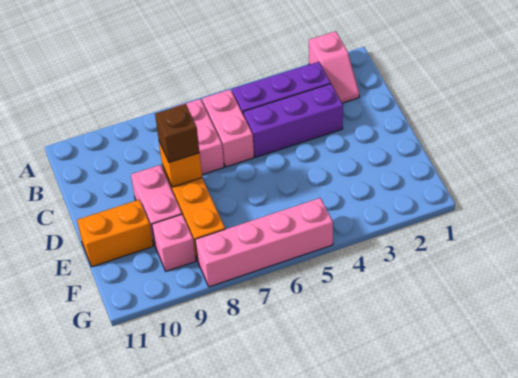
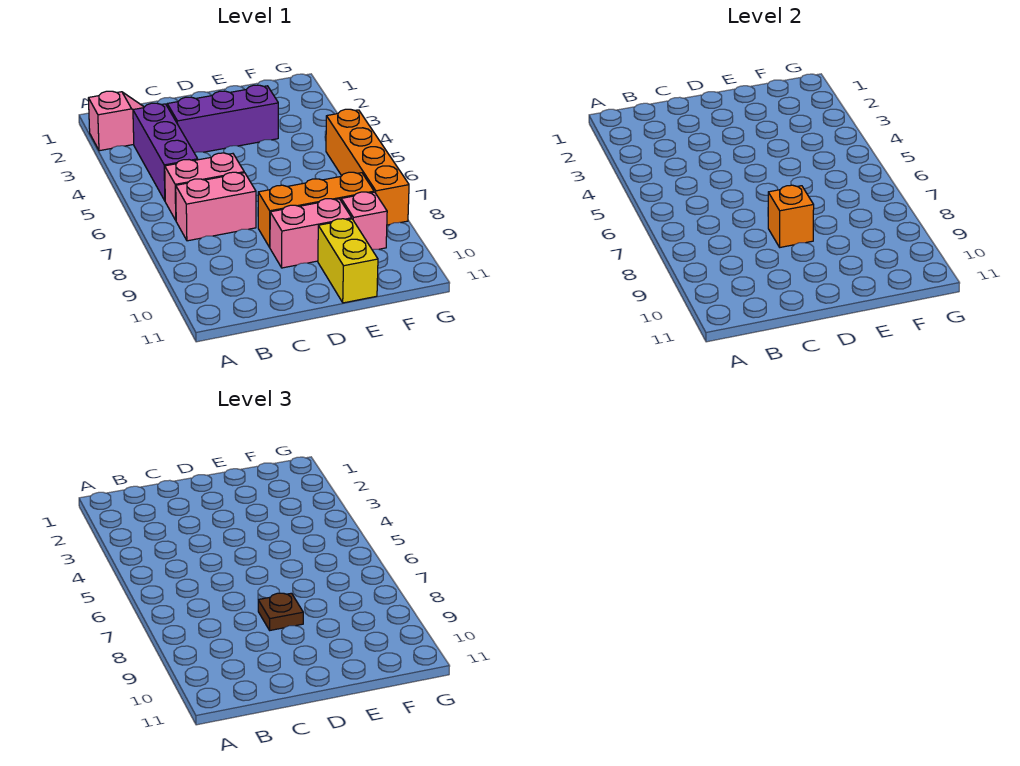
purple 1x3 brick [243,84,343,157] -> purple 1x3 brick turned to [167,85,278,153]
brown 1x1 brick [155,104,199,163] -> brown 1x1 plate [258,593,303,630]
orange 1x2 brick [77,200,153,267] -> yellow 1x2 brick [318,219,378,303]
pink 1x4 brick [195,198,333,287] -> orange 1x4 brick [326,109,409,225]

